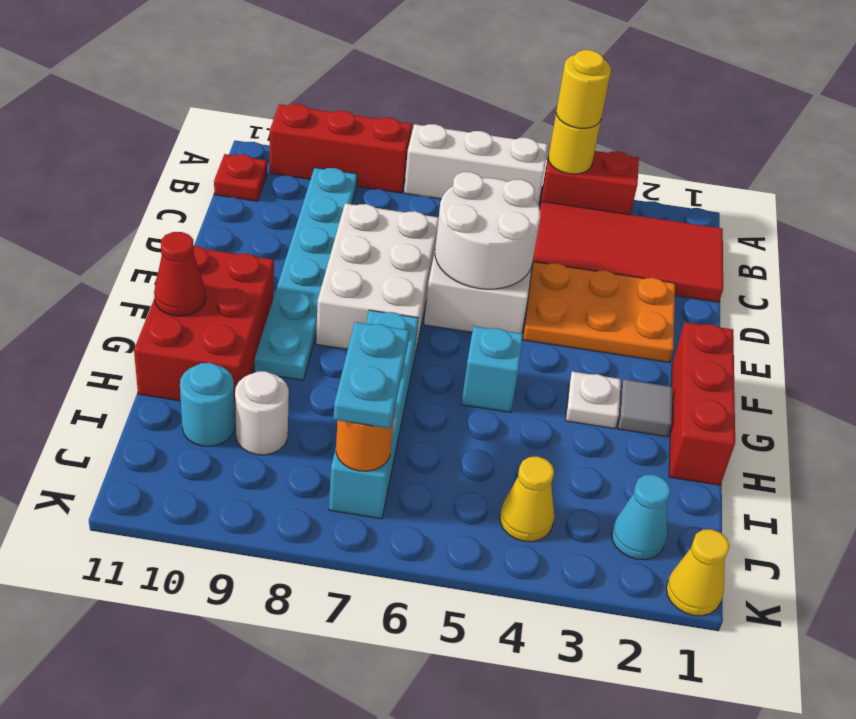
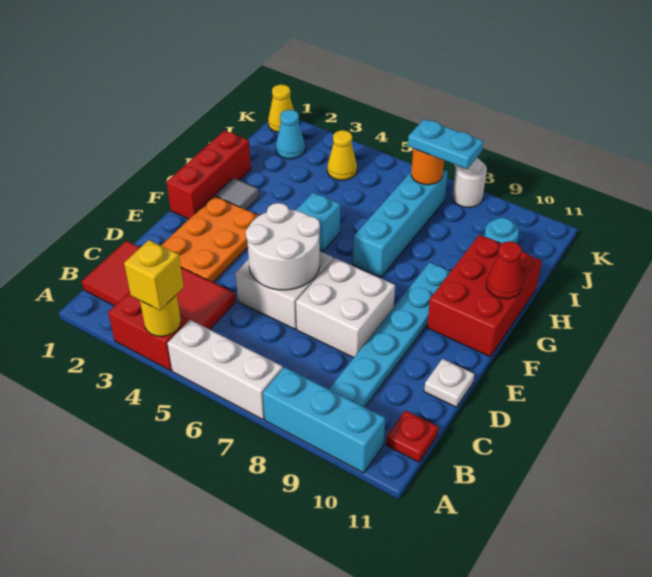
yellow 1x1 round brick [556,50,611,129] -> yellow 1x1 brick [124,240,184,310]
red 1x3 brick [270,104,412,193] -> cyan 1x3 brick [263,367,385,473]
orange 2x3 plate [523,262,675,362] -> orange 2x3 plate turned to [161,196,259,282]
white 2x3 brick [316,203,439,358] -> white 2x2 brick [296,258,395,358]
white 1x1 plate [565,372,621,429] -> white 1x1 plate moved to [424,359,474,407]
cyan 1x2 plate [334,322,409,428] -> cyan 1x2 plate turned to [408,119,483,169]
white 1x1 round brick [235,371,289,455] -> white 1x1 round brick moved to [452,158,487,208]

